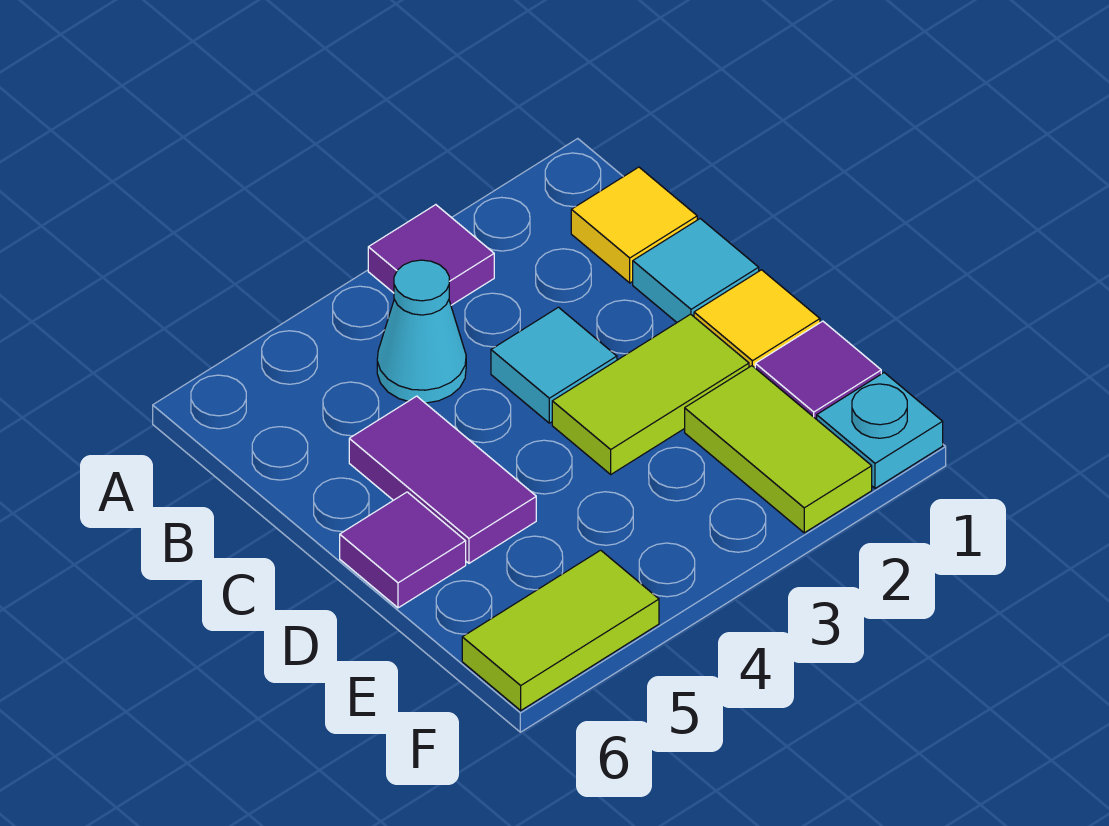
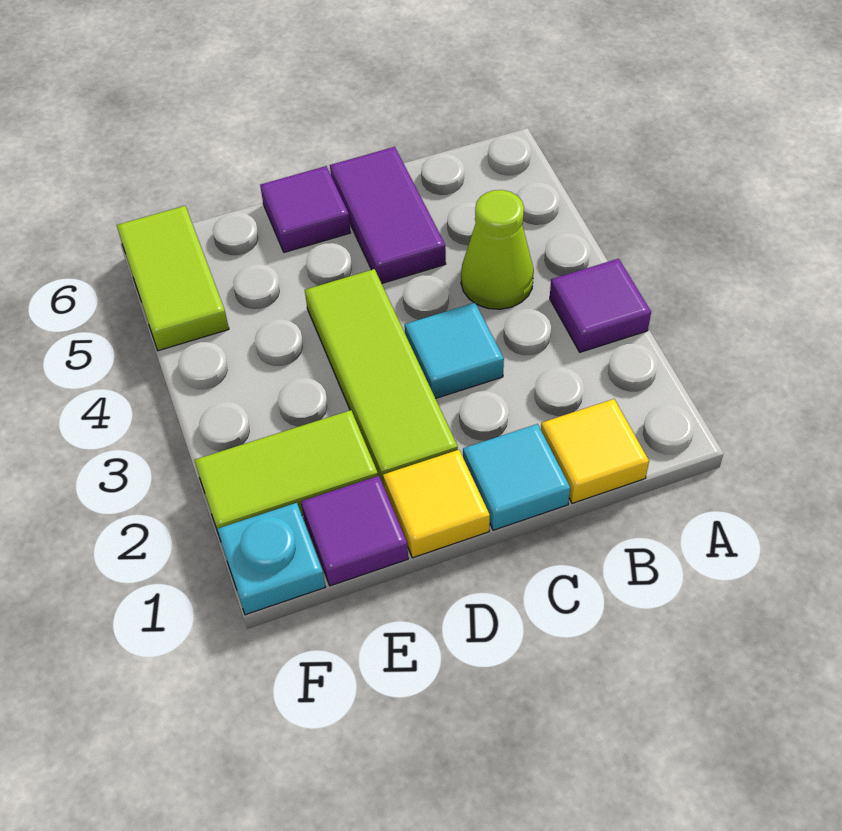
cyan 1x1 cone [377,260,466,403] -> lime 1x1 cone [461,190,534,309]
purple 1x2 tile [349,396,536,563] -> purple 1x2 tile turned to [330,147,446,284]
lime 1x2 tile [552,314,749,474] -> lime 1x3 tile [305,269,458,486]

